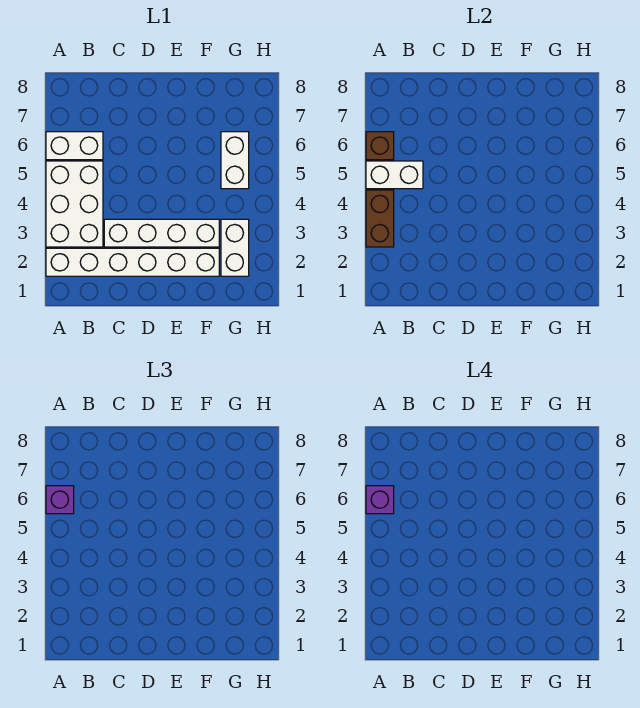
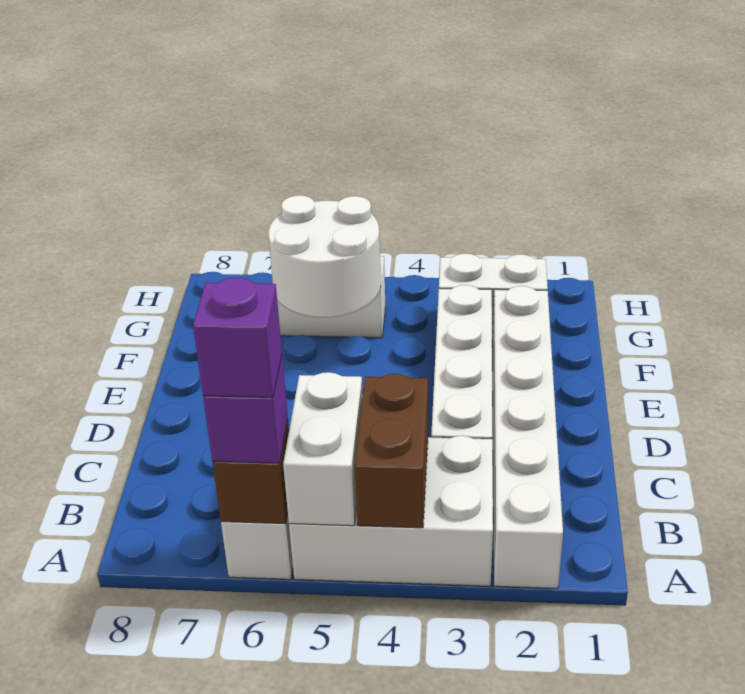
brown 1x2 brick [366,190,394,247] -> brown 1x2 brick turned to [355,374,428,528]
none -> white 2x2 round brick [268,195,381,317]

